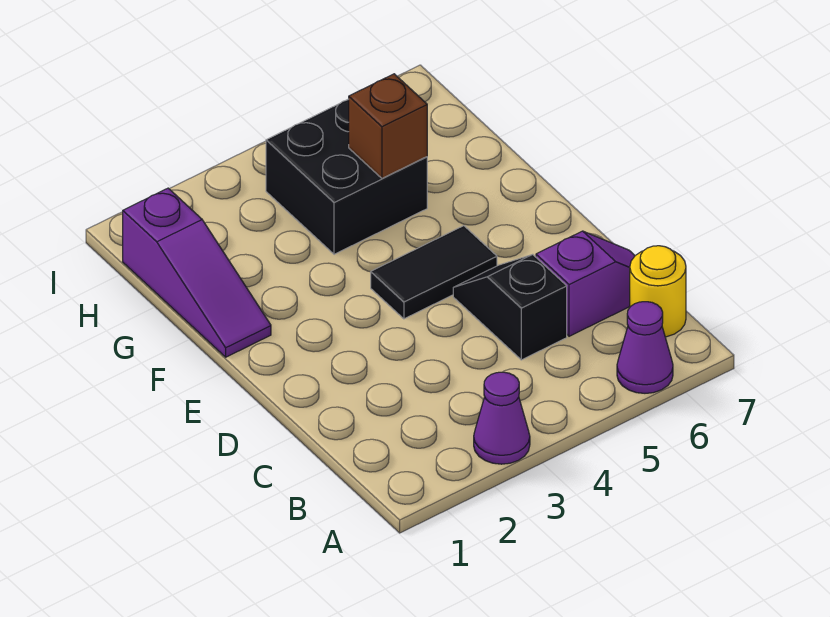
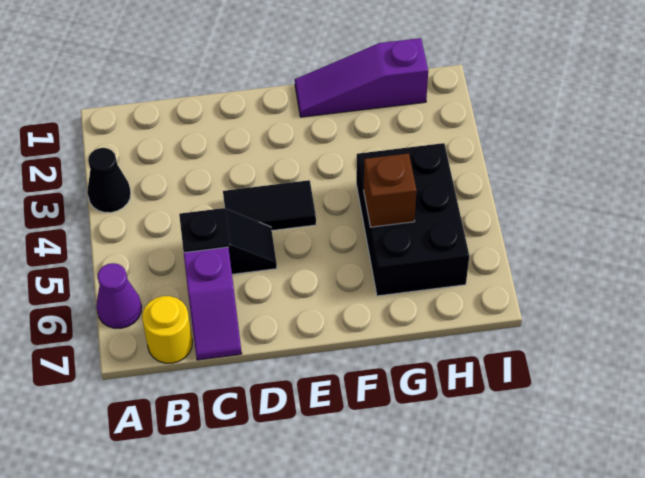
purple 1x1 cone [474,372,530,464] -> black 1x1 cone [87,148,131,213]
black 1x2 tile [371,226,497,319] -> black 1x2 tile turned to [223,180,316,231]
black 2x2 brick [266,99,427,254] -> black 2x3 brick [356,143,469,296]

